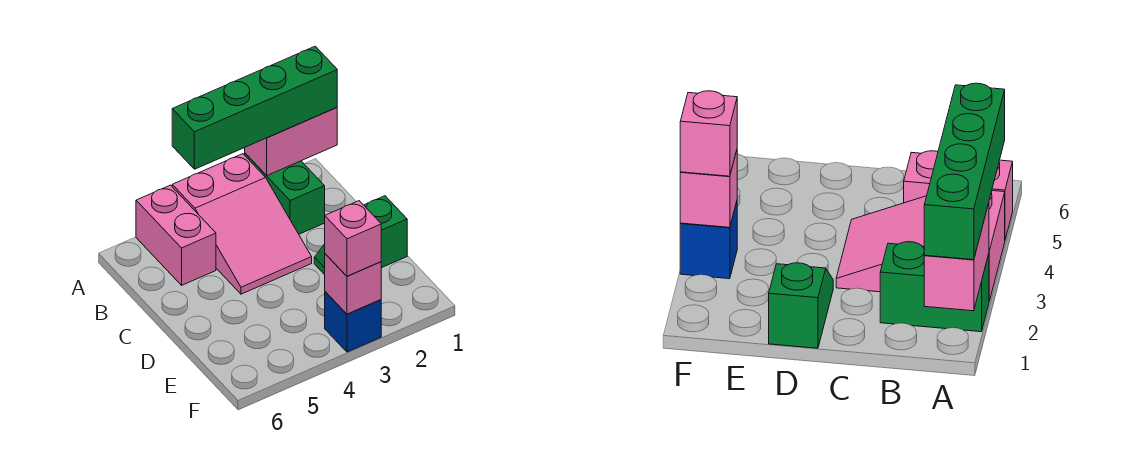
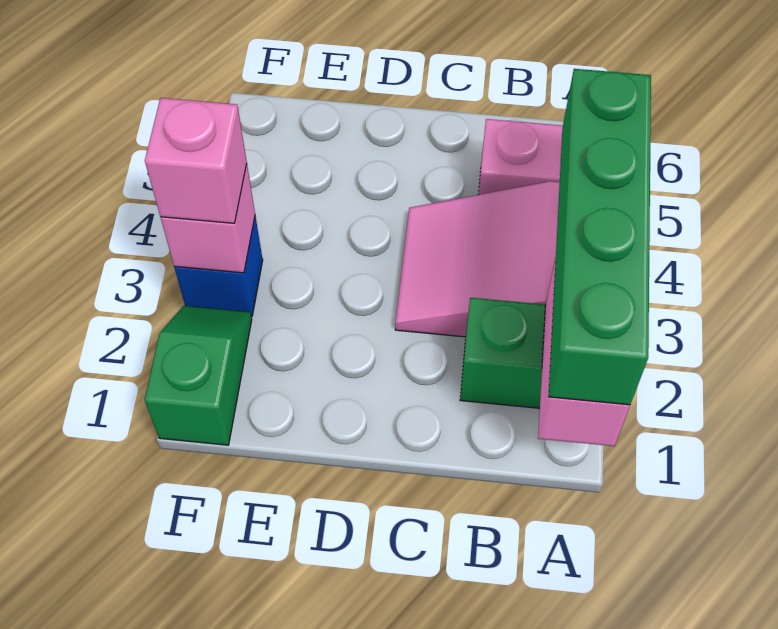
green 1x2 slope [314,196,407,275] -> green 1x2 slope moved to [145,306,252,445]

